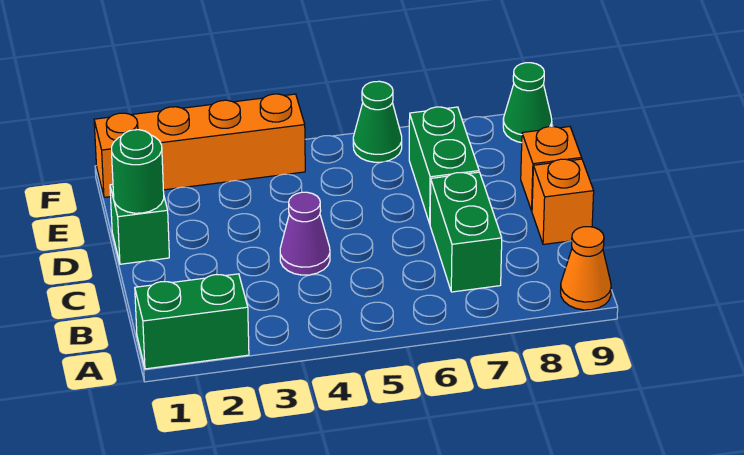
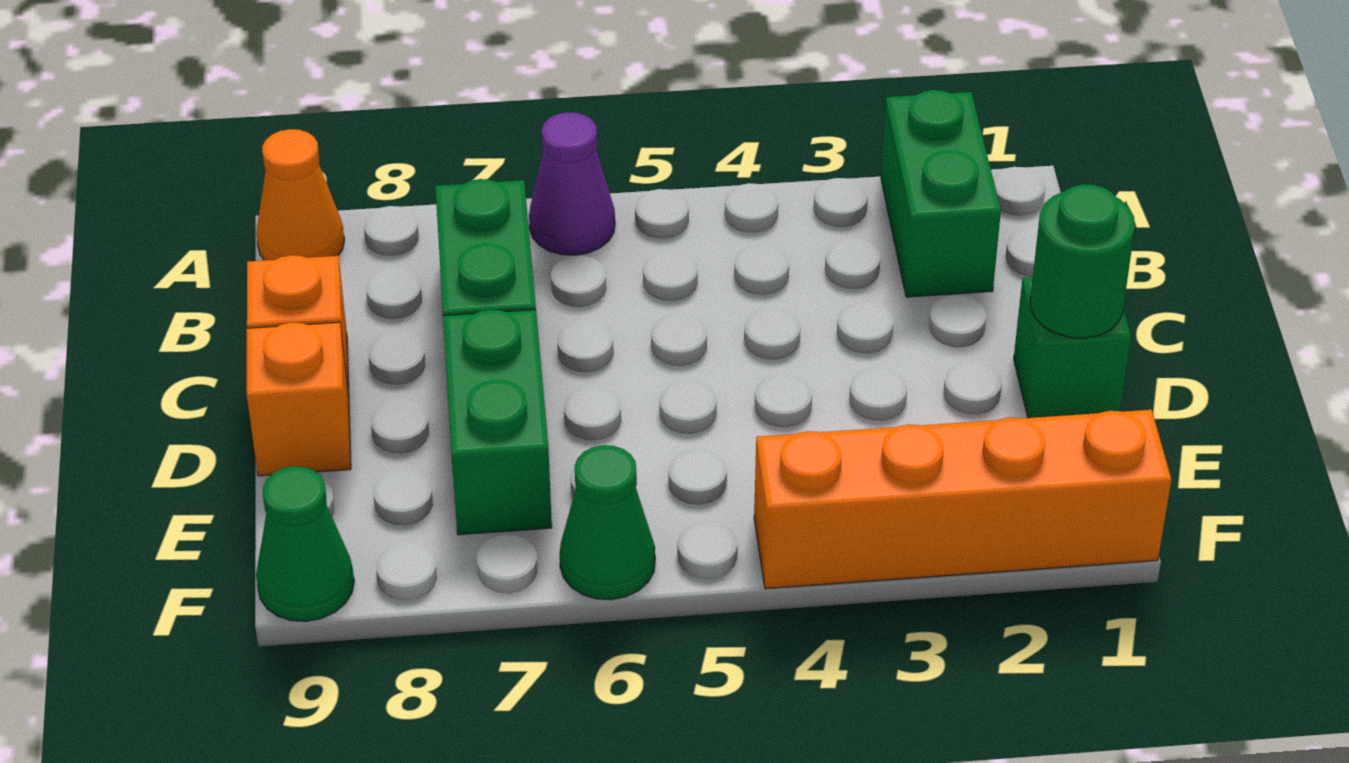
green 1x2 brick [135,274,249,369] -> green 1x2 brick turned to [881,90,1001,297]
purple 1x1 cone [280,192,330,275] -> purple 1x1 cone moved to [529,112,615,255]

